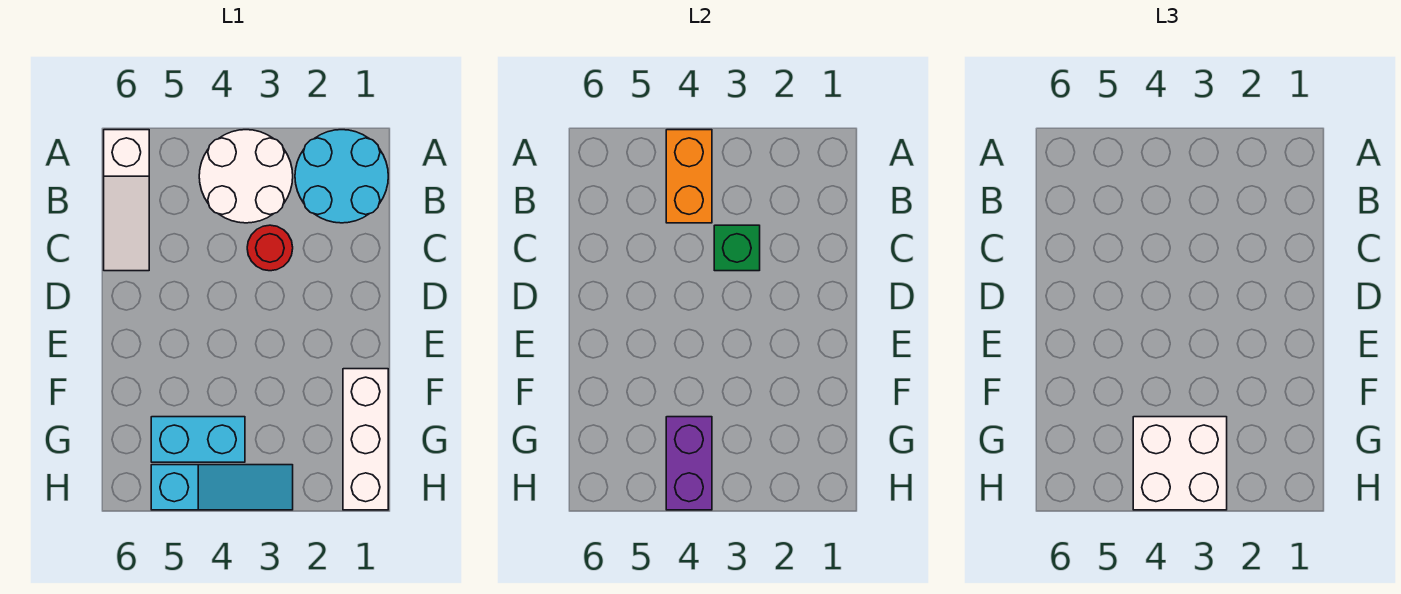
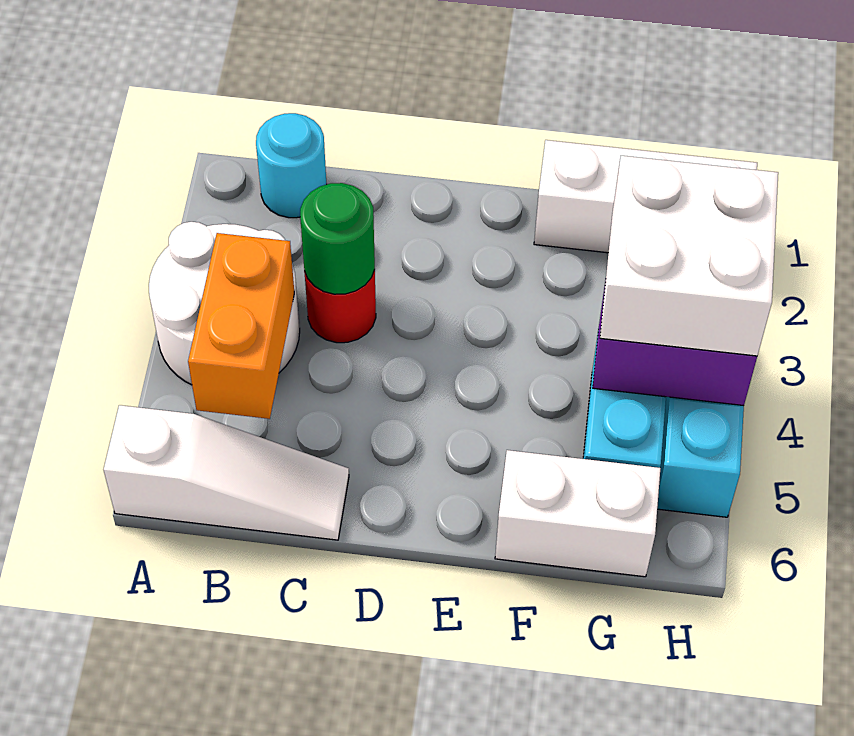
cyan 2x2 round brick [295,130,388,223] -> cyan 1x1 round brick [256,113,326,218]
orange 1x2 brick [666,130,712,223] -> orange 1x2 brick turned to [188,233,294,419]
green 1x1 brick [714,225,760,271] -> green 1x1 round brick [300,183,375,294]
none -> white 1x2 brick [495,450,660,577]

